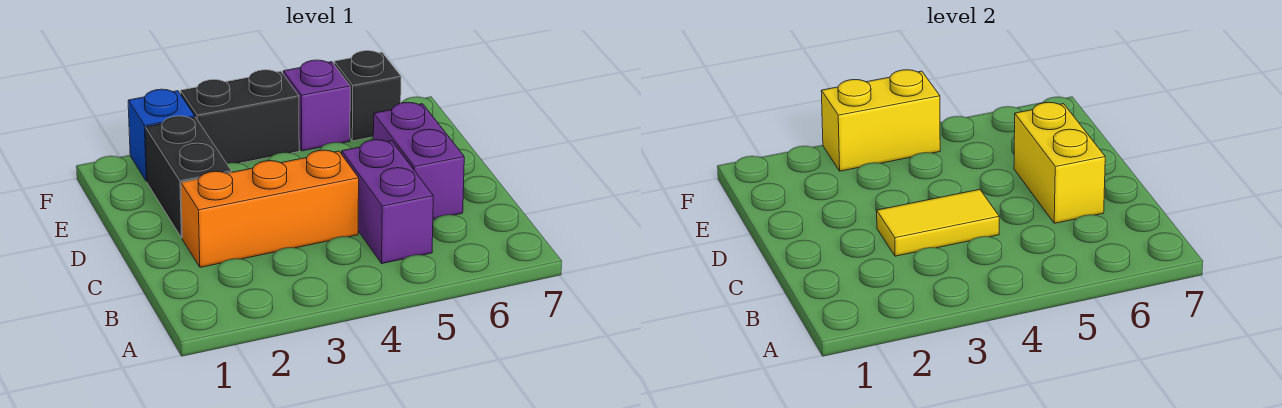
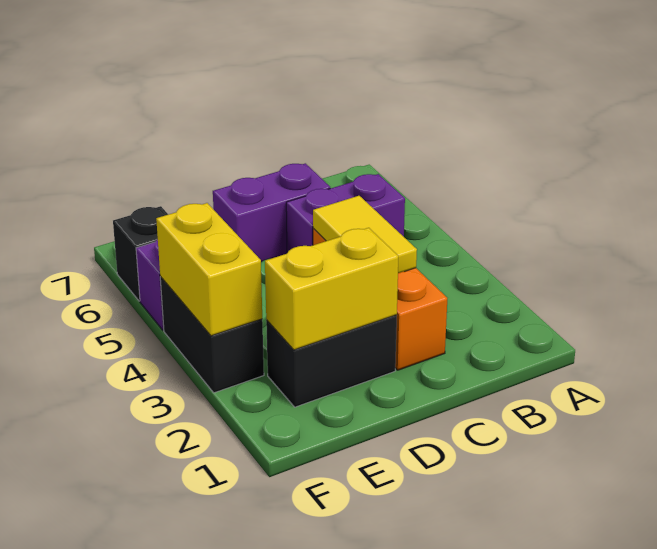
yellow 1x2 brick [1014,102,1105,223] -> yellow 1x2 brick moved to [265,228,398,350]
blue 1x1 brick [128,89,195,182] -> none

